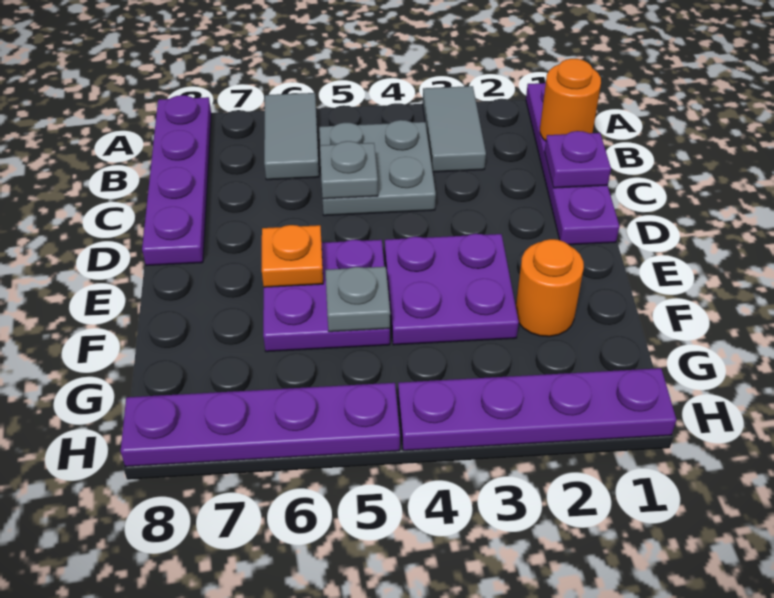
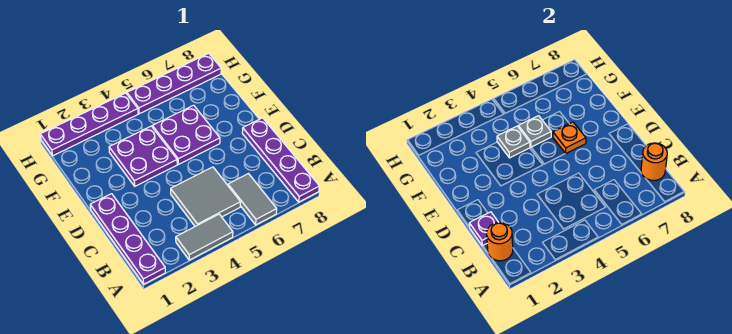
grey 1x2 tile [423,86,486,172] -> grey 1x2 tile turned to [176,214,233,260]
grey 2x2 plate [319,120,436,216] -> grey 2x2 tile [171,167,240,226]
grey 1x1 plate [320,141,378,199] -> grey 1x1 plate moved to [497,126,530,158]
orange 1x1 round brick [516,239,584,337] -> orange 1x1 round brick moved to [641,143,667,181]

